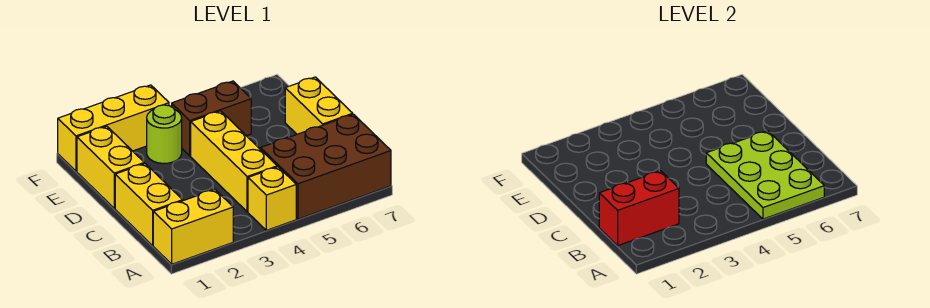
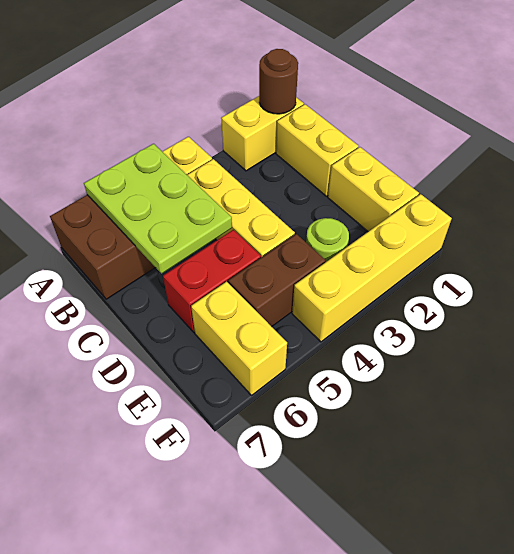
none -> brown 1x1 round brick [259,49,298,114]
red 1x2 brick [599,171,679,246] -> red 1x2 brick moved to [163,230,261,332]
yellow 1x2 brick [285,77,353,134] -> yellow 1x2 brick moved to [191,282,287,395]
yellow 1x3 brick [58,85,169,171] -> yellow 1x4 brick [292,194,452,342]

